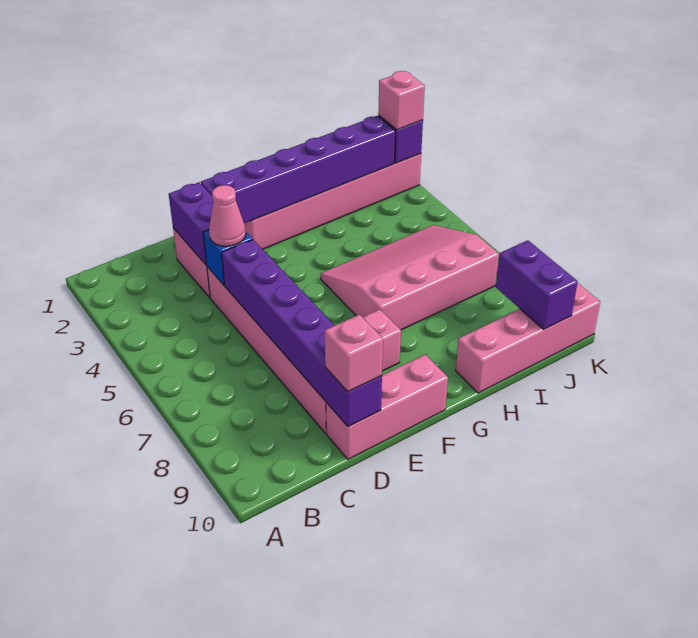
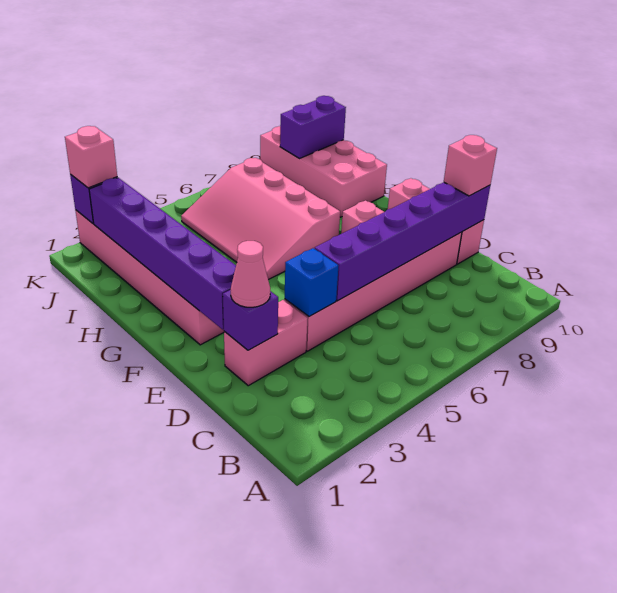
purple 1x2 brick [169,182,213,265] -> purple 1x1 brick [223,290,278,350]
pink 1x1 cone [209,185,246,246] -> pink 1x1 cone moved to [231,241,270,307]
pink 1x4 brick [456,283,600,393] -> pink 2x4 brick [260,126,387,217]

